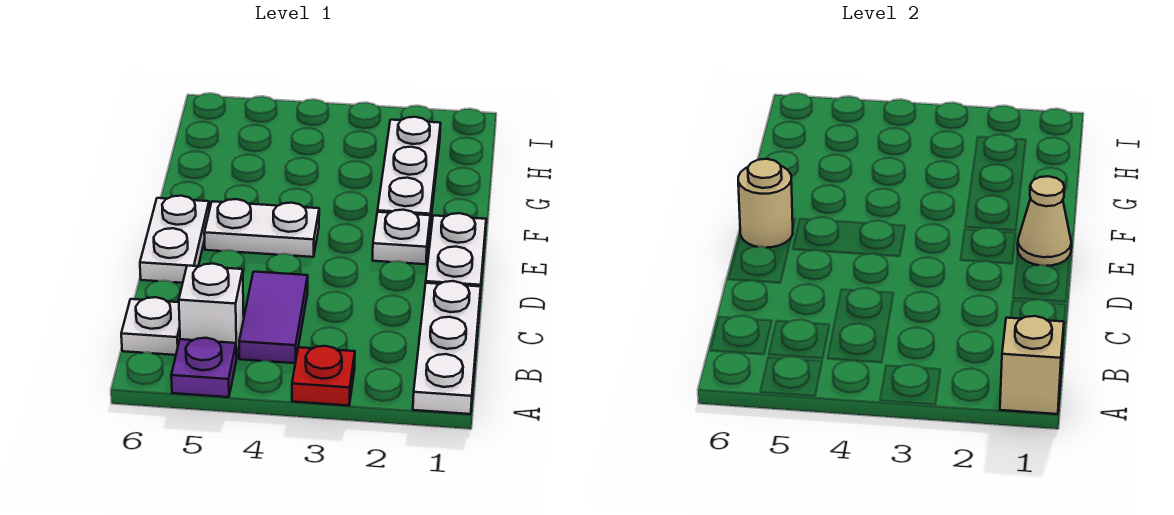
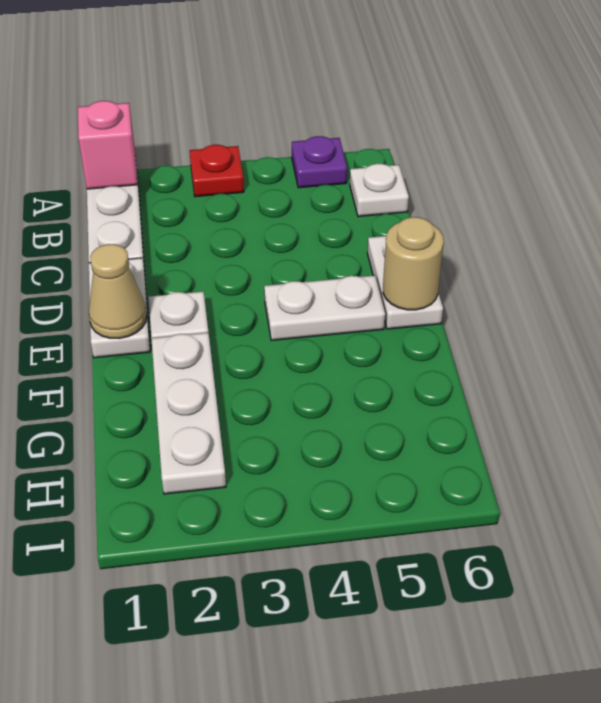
tan 1x1 brick [1000,316,1064,414] -> pink 1x1 brick [78,101,138,189]
purple 1x2 tile [239,272,308,363] -> none
white 1x1 brick [179,264,244,359] -> none

